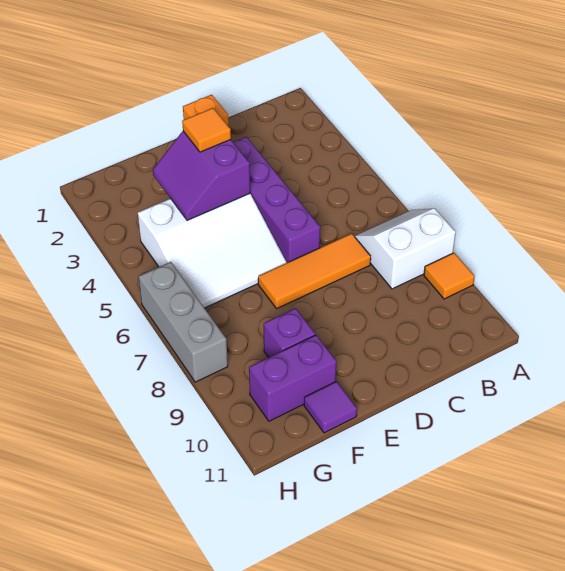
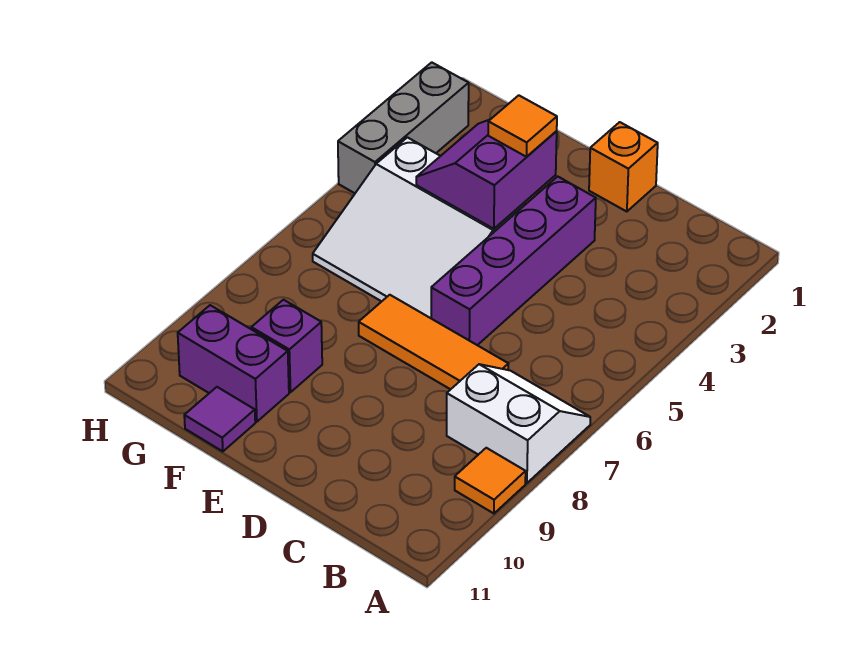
grey 1x3 brick [139,262,228,382] -> grey 1x3 brick moved to [338,62,469,193]

